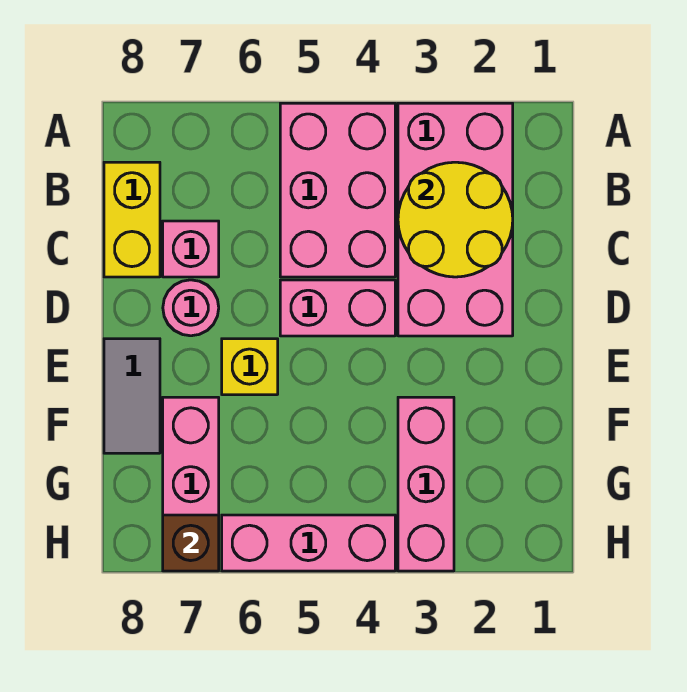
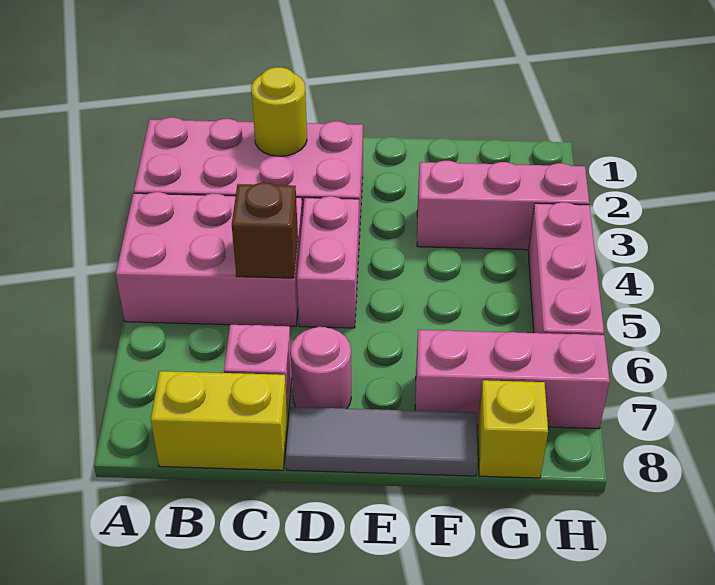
yellow 2x2 round brick [398,162,513,277] -> yellow 1x1 round brick [251,67,307,156]
yellow 1x1 brick [222,339,278,395] -> yellow 1x1 brick moved to [478,380,548,478]
grey 1x2 tile [104,339,160,453] -> grey 1x3 tile [286,407,478,476]
brown 1x1 brick [163,515,219,571] -> brown 1x1 brick moved to [232,183,298,278]

